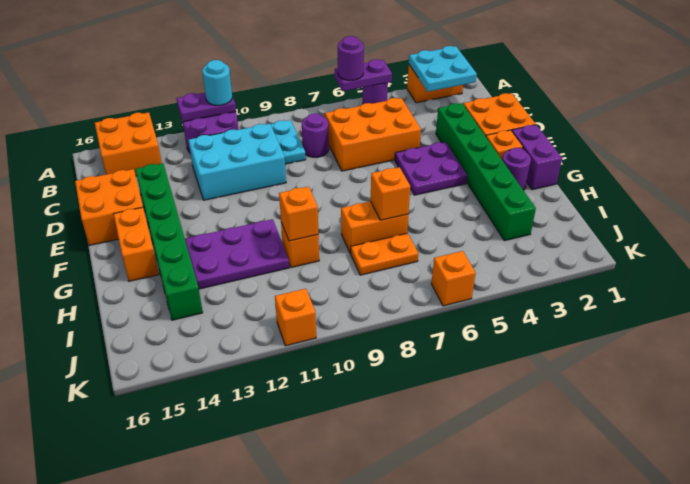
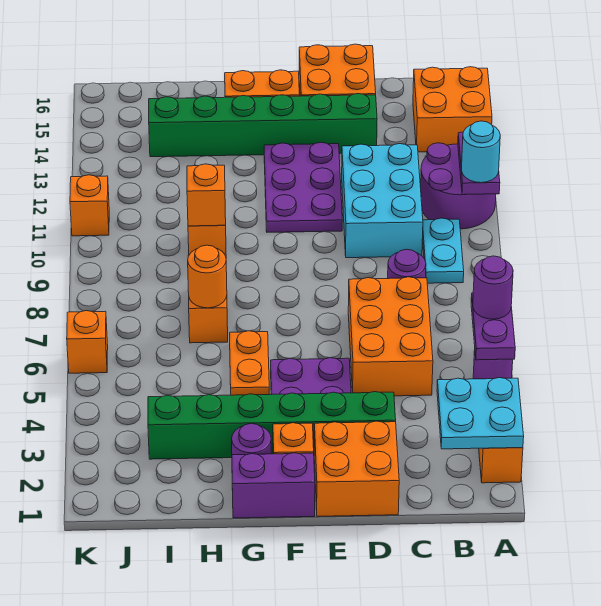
cyan 1x2 plate [271,120,306,164] -> cyan 1x2 plate turned to [423,218,464,283]
purple 2x3 plate [185,219,289,289] -> purple 2x3 plate moved to [264,142,343,232]
orange 1x1 brick [371,167,410,220] -> orange 1x1 round brick [188,245,227,308]
orange 1x2 plate [350,233,418,275] -> orange 1x2 plate moved to [230,331,269,395]

